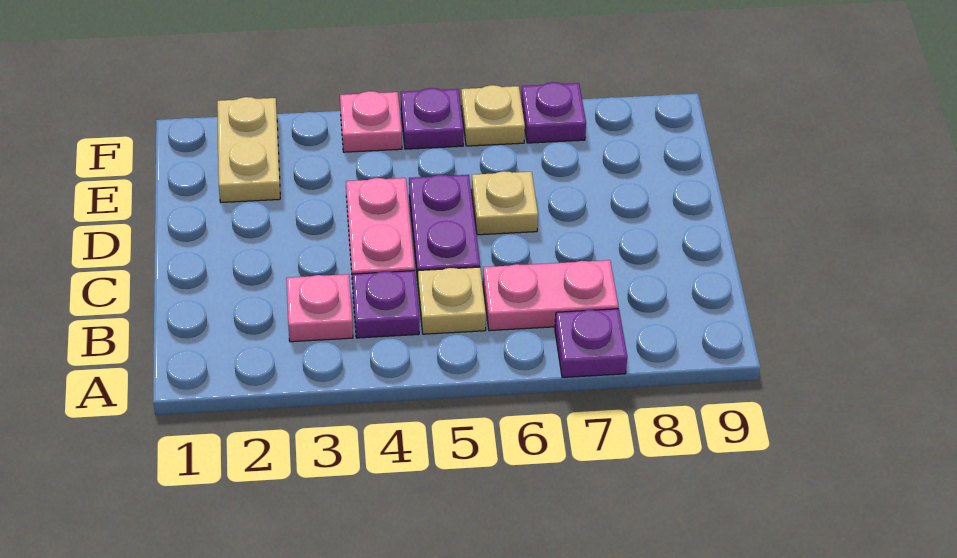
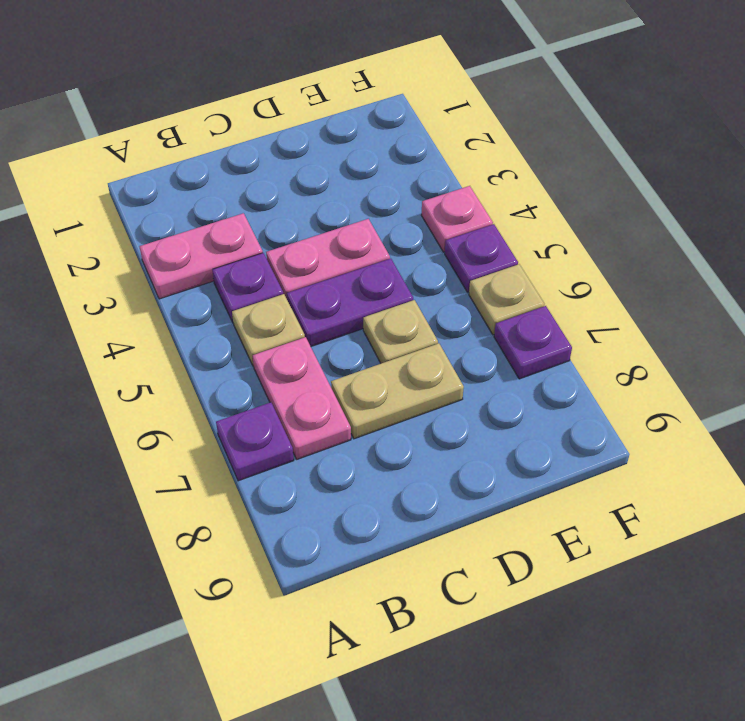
pink 1x1 plate [286,274,353,342] -> pink 1x2 plate [139,213,263,299]
tan 1x2 plate [217,97,280,202] -> tan 1x2 plate moved to [331,343,464,439]

